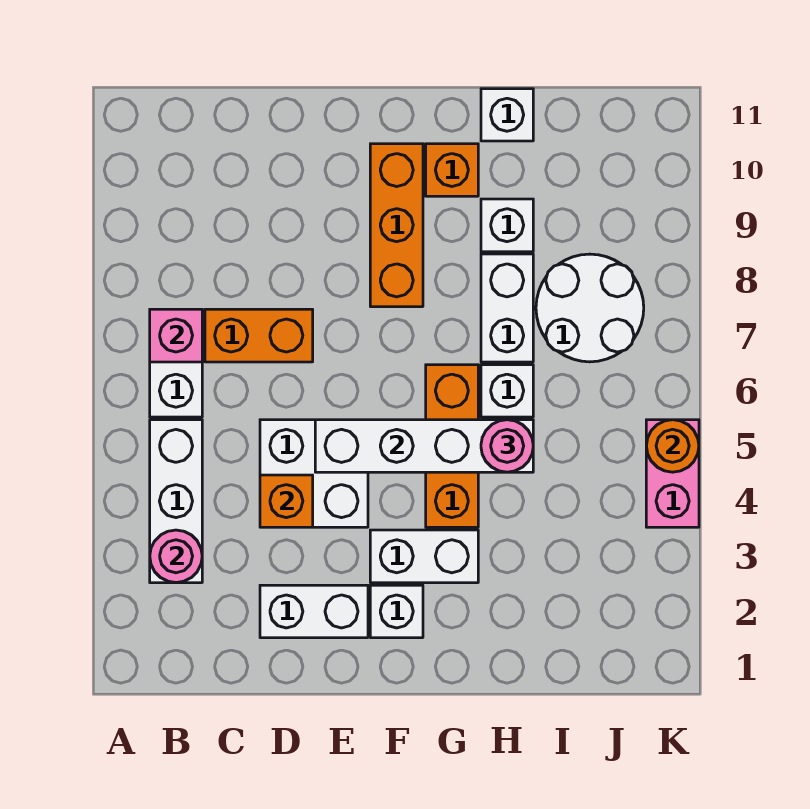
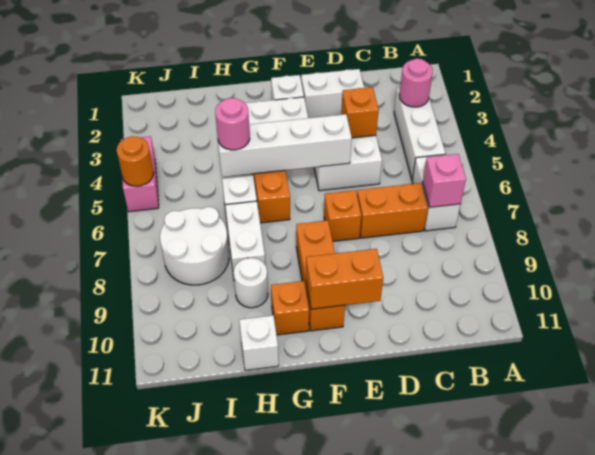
none -> orange 1x1 brick [324,190,361,242]
none -> orange 1x2 brick [306,249,383,309]
white 1x1 brick [481,199,533,252] -> white 1x1 round brick [234,258,268,308]

